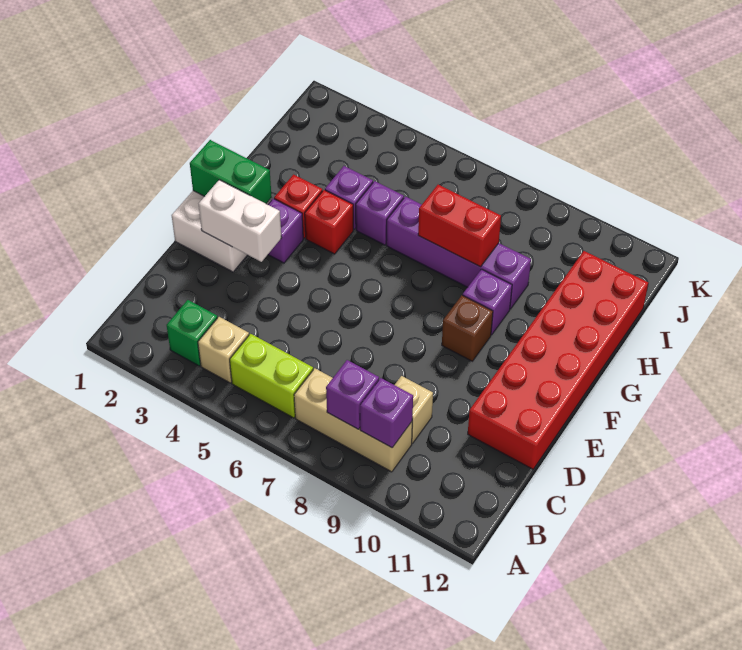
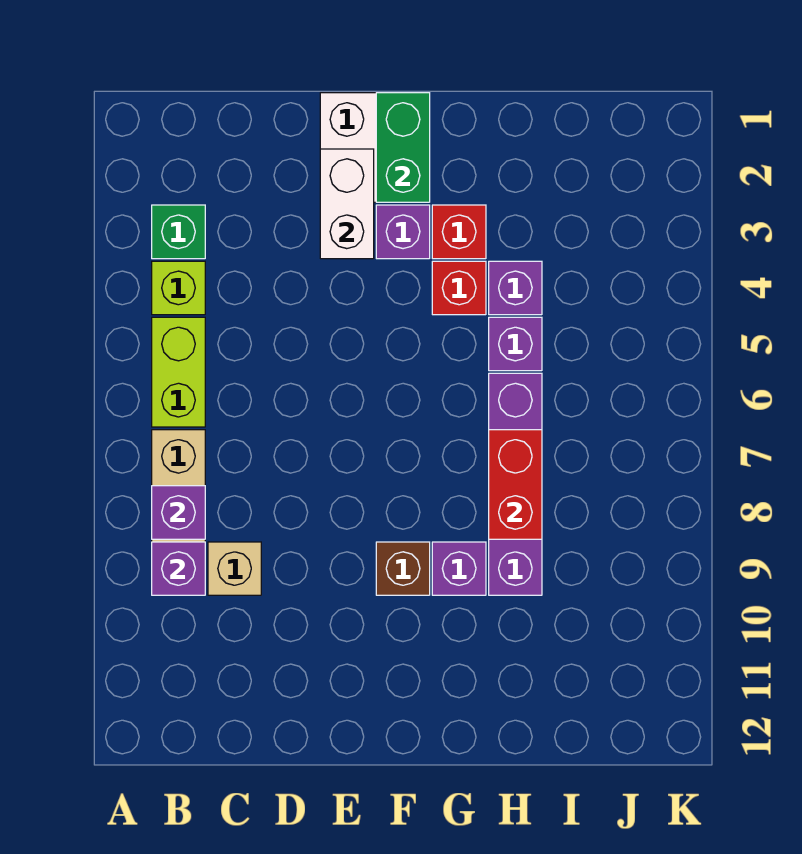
tan 1x1 brick [198,317,249,383] -> lime 1x1 brick [152,261,205,315]
red 2x6 brick [468,251,648,469] -> none

